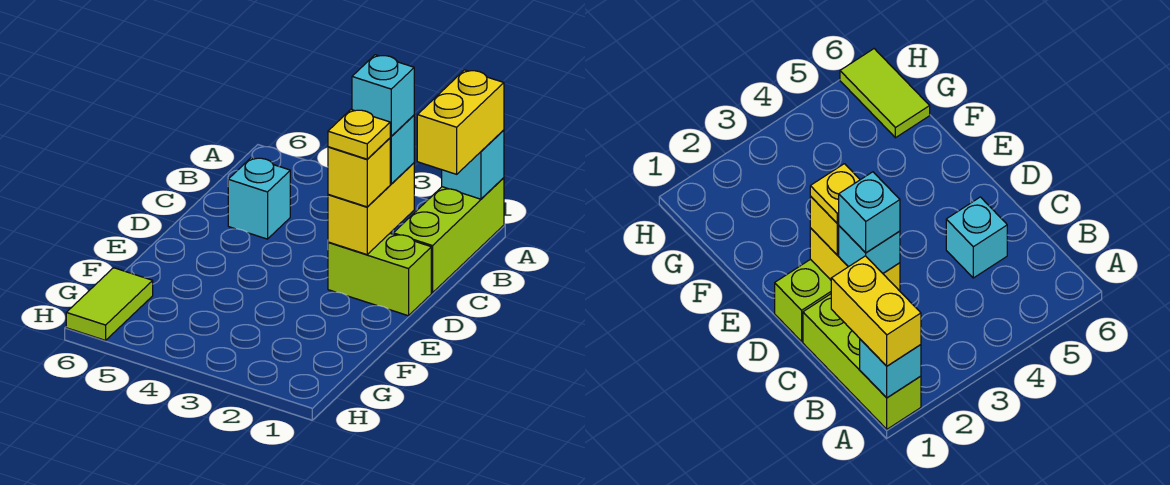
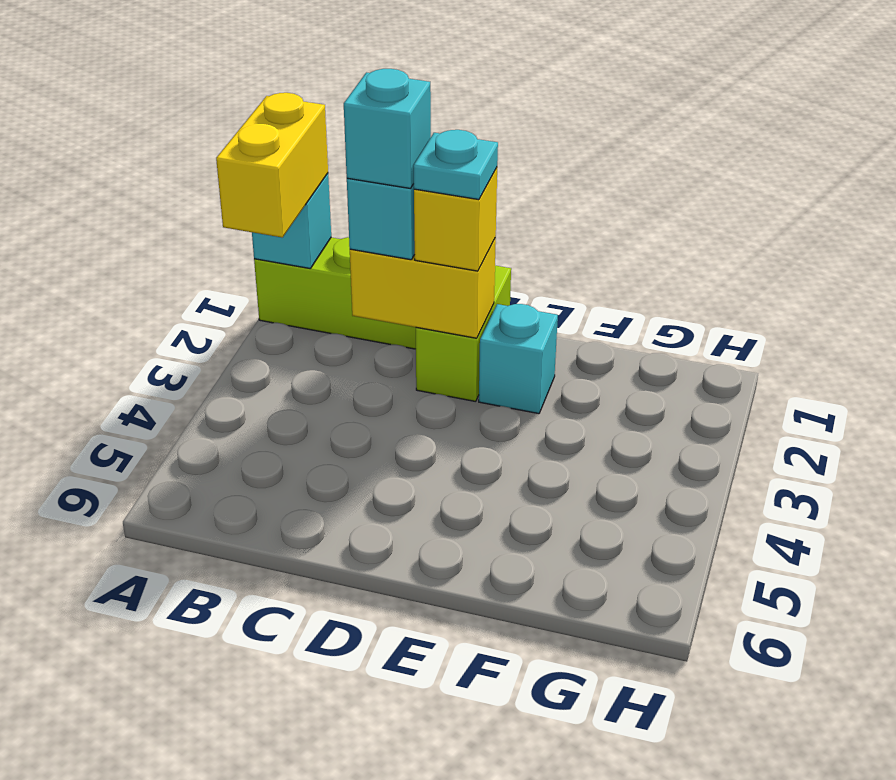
yellow 1x2 brick [417,70,504,174] -> yellow 1x2 brick turned to [216,93,328,238]
cyan 1x1 brick [228,158,290,239] -> cyan 1x1 brick moved to [479,304,558,414]
yellow 1x1 plate [328,110,390,159] -> cyan 1x1 plate [414,130,498,200]
lime 1x2 tile [66,268,153,340] -> none

